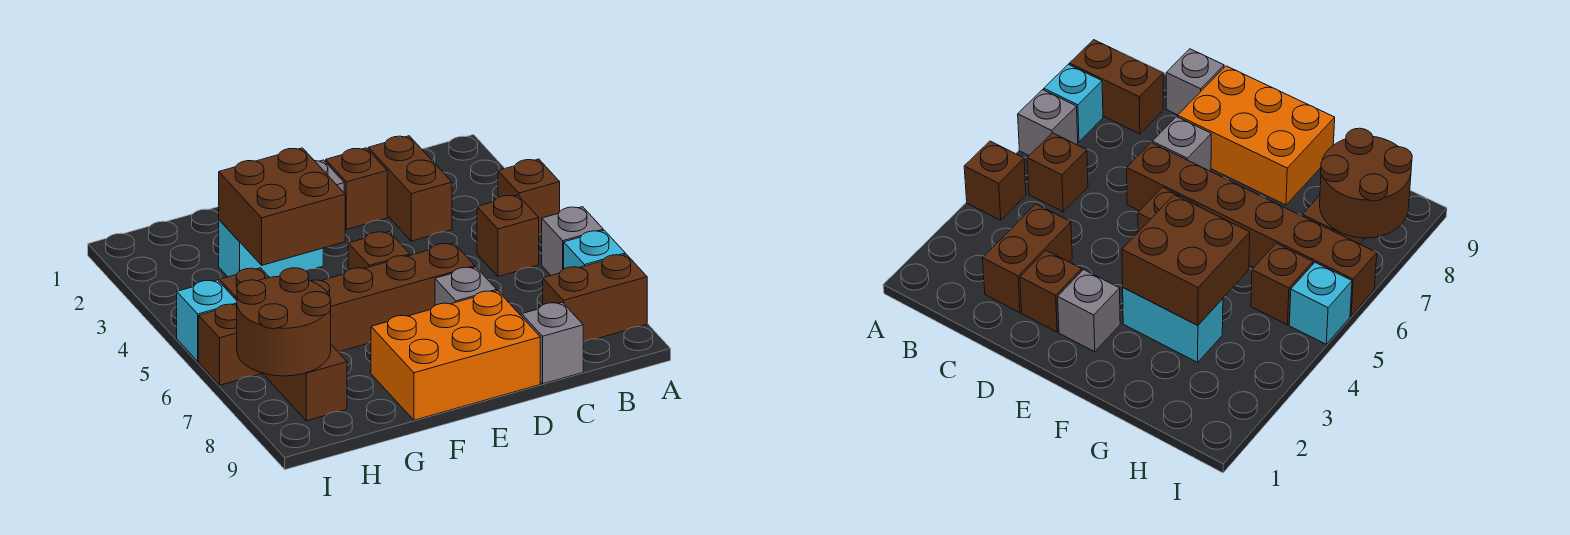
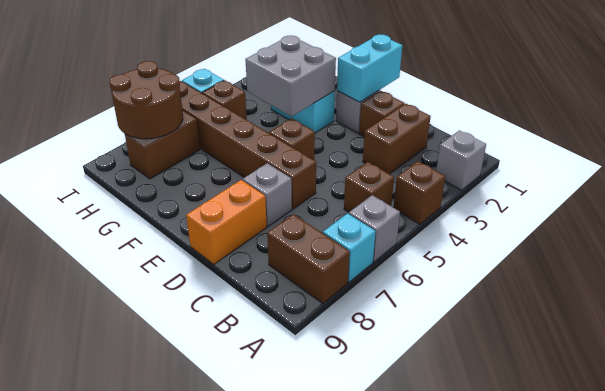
grey 1x1 brick [522,302,583,384] -> grey 1x1 brick moved to [436,130,486,190]
orange 2x3 brick [371,291,540,420] -> orange 1x2 brick [186,180,267,264]
none -> cyan 1x2 brick [337,35,402,102]
brown 2x2 brick [219,148,345,265] -> grey 2x2 brick [245,36,336,116]

